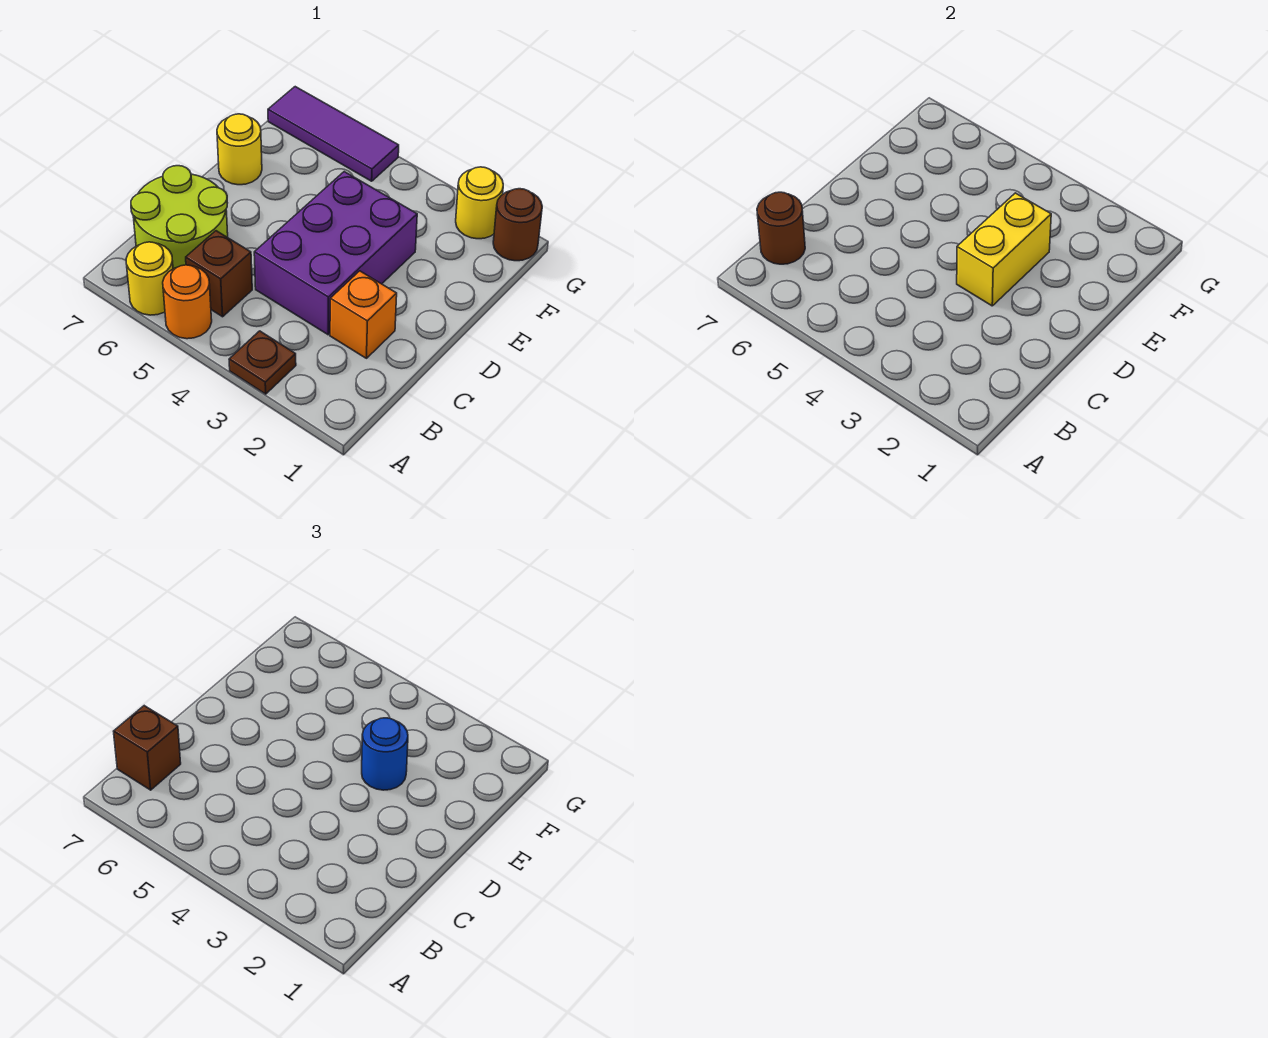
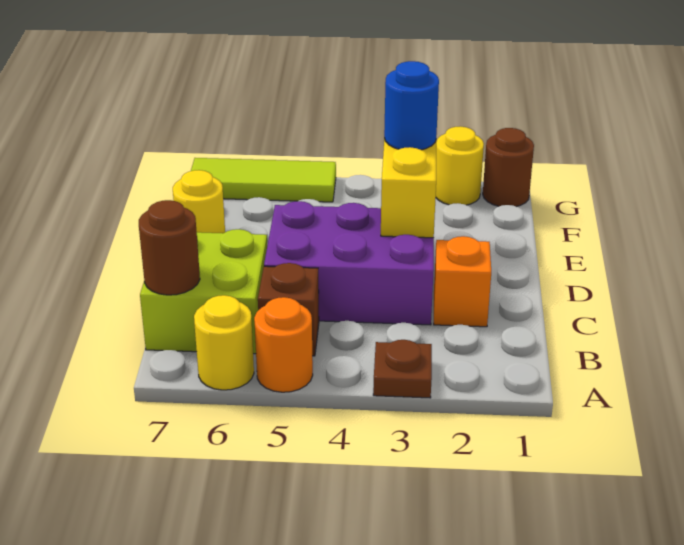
lime 2x2 round brick [131,166,228,269] -> lime 2x2 brick [140,229,267,354]
brown 1x1 brick [114,706,181,790] -> none
purple 2x3 brick [254,172,417,335] -> purple 2x3 brick turned to [264,201,434,325]
purple 1x3 tile [268,87,399,181] -> lime 1x3 tile [191,158,336,202]

